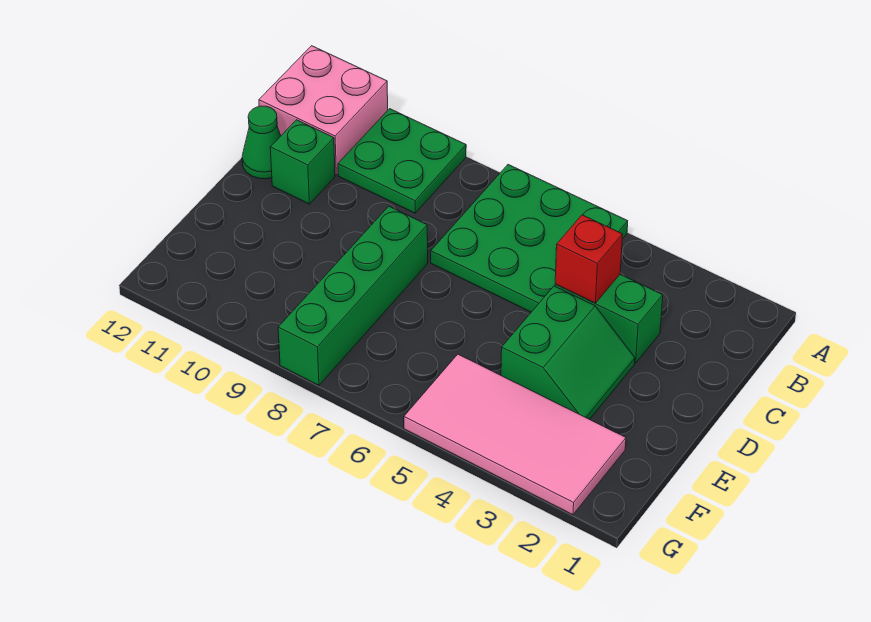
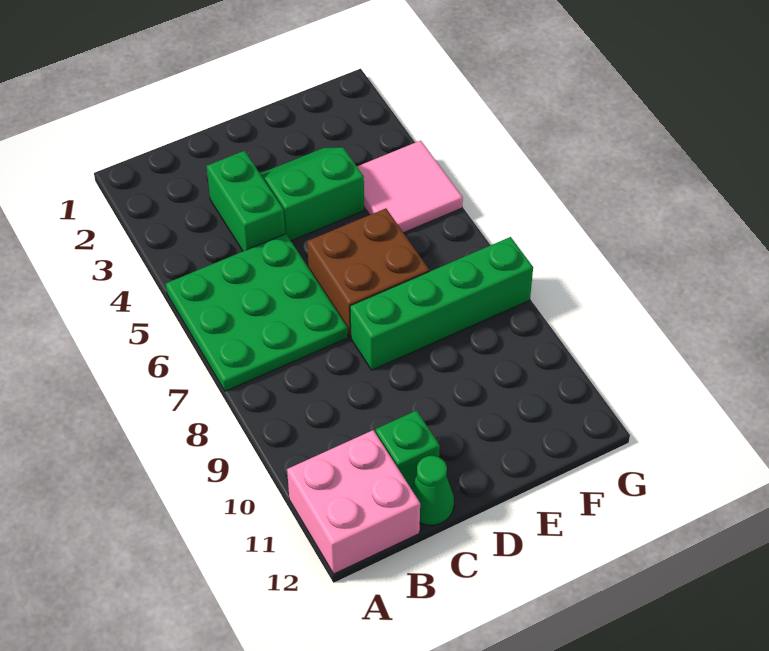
green 2x2 plate [338,109,466,213] -> none
red 1x1 brick [555,215,623,303] -> none
none -> brown 2x2 brick [307,208,429,337]
pink 2x4 tile [404,354,626,515] -> pink 2x2 tile [357,141,463,233]

